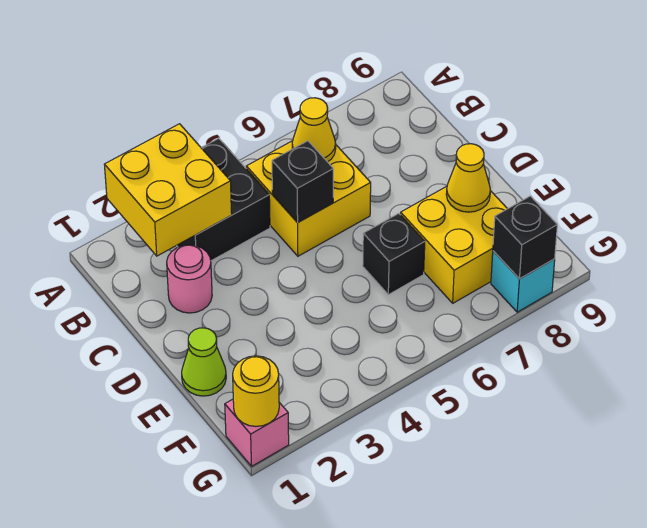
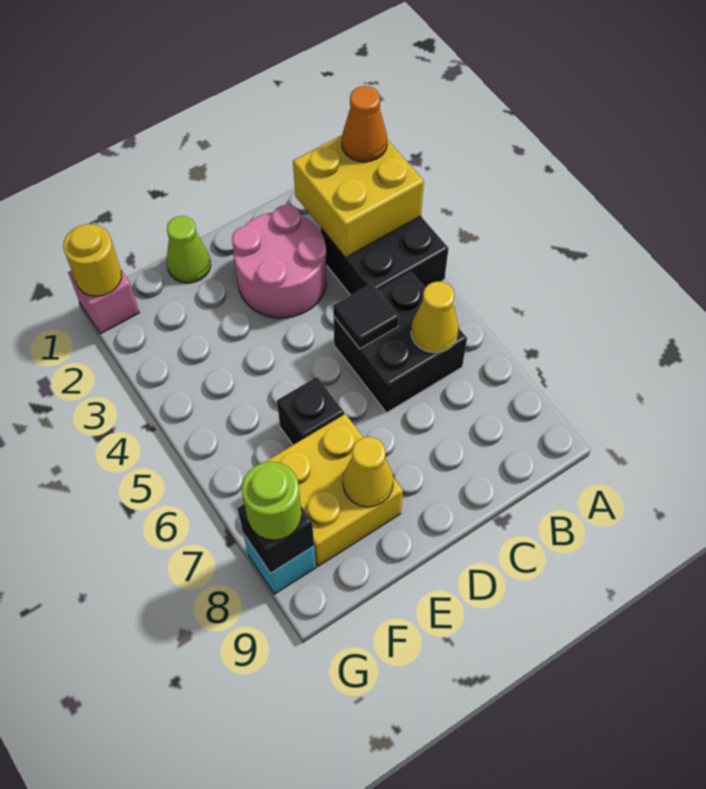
none -> orange 1x1 cone [342,86,387,162]
yellow 2x2 brick [246,141,371,256] -> black 2x2 brick [333,272,467,413]
pink 1x1 round brick [167,245,212,313] -> pink 2x2 round brick [232,205,327,318]
black 1x1 brick [272,141,333,223] -> black 1x1 tile [333,284,399,349]
none -> lime 1x1 round brick [242,462,302,540]

